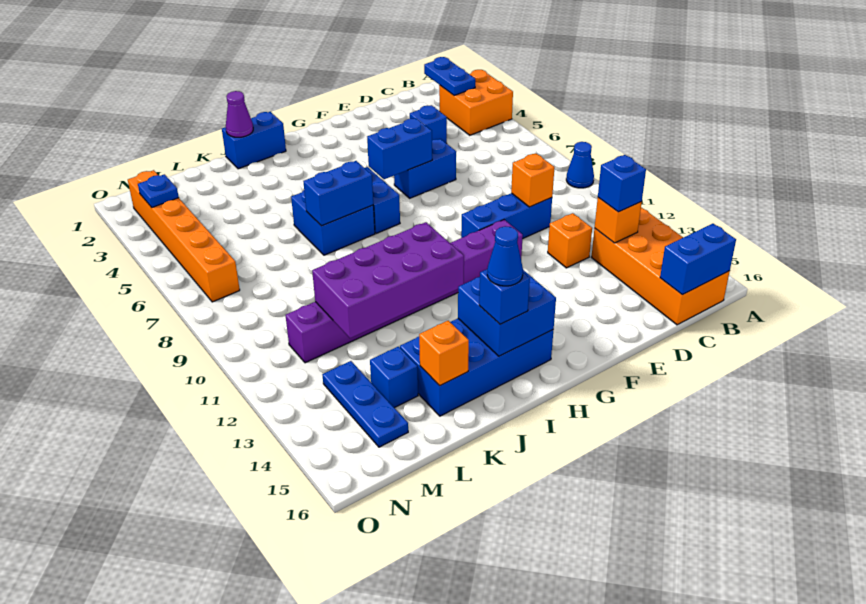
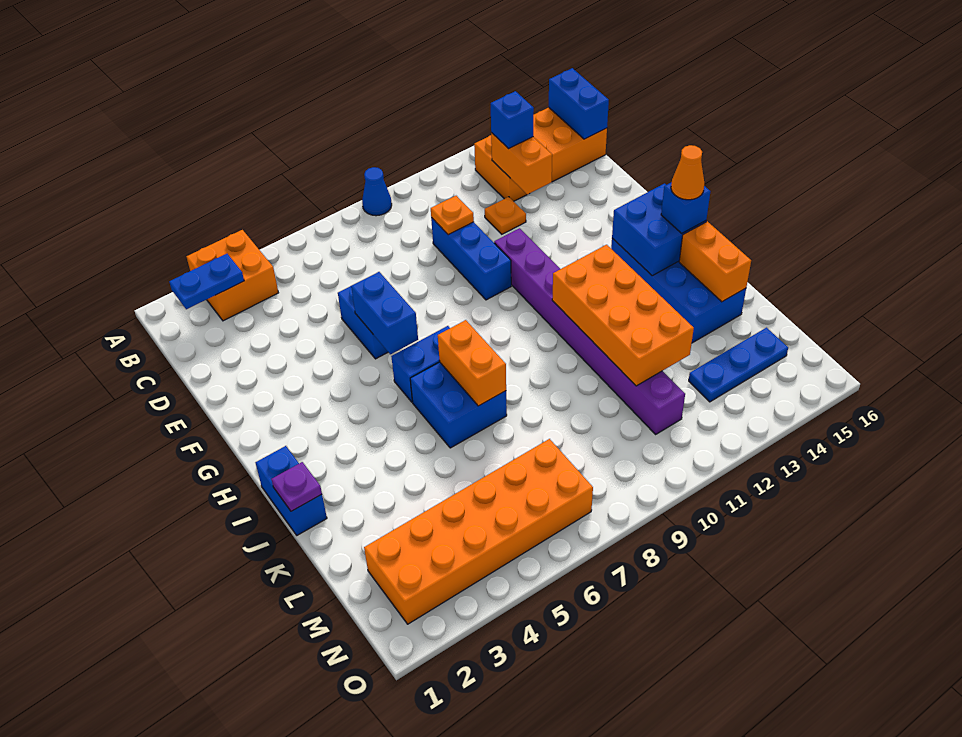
orange 1x1 brick [595,198,642,243] -> orange 1x2 brick [491,133,552,194]
blue 1x1 brick [410,105,447,144] -> none
orange 1x1 brick [511,153,554,207] -> orange 1x1 plate [431,196,474,235]
orange 1x1 brick [548,213,592,268] -> orange 1x1 plate [485,197,526,234]
blue 1x2 brick [303,161,373,226] -> orange 1x2 brick [438,320,506,406]
purple 2x4 brick [312,222,464,338] -> orange 2x4 brick [552,245,694,386]
blue 1x1 cone [487,226,523,286] -> orange 1x1 cone [671,145,704,200]
purple 1x1 cone [226,91,253,137] -> purple 1x1 plate [272,462,322,511]
orange 1x1 brick [419,321,469,386] -> orange 1x2 brick [679,221,751,302]
blue 1x1 brick [370,347,418,408] -> none
orange 1x6 brick [128,170,240,302] -> orange 2x6 brick [364,439,593,624]
blue 1x1 plate [138,174,179,207] -> none

